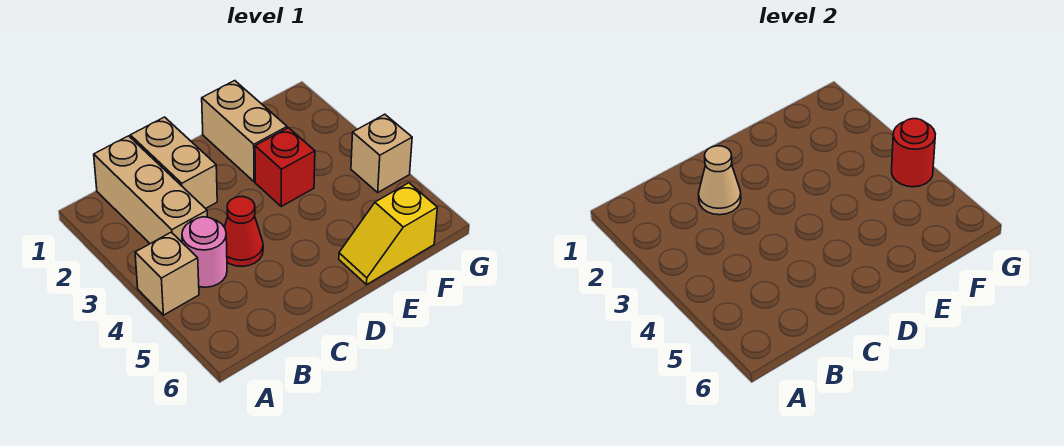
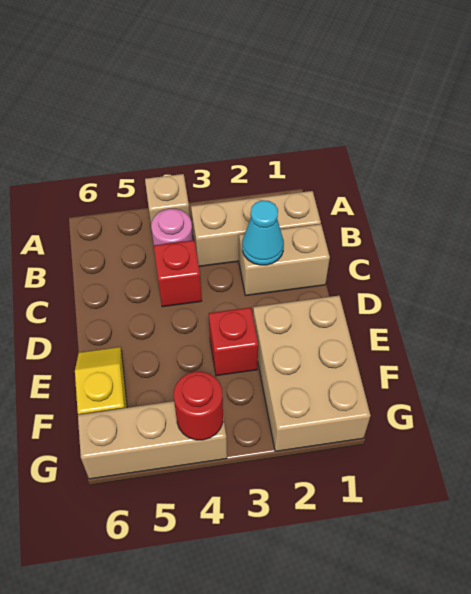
tan 1x1 cone [699,146,741,215] -> cyan 1x1 cone [242,200,284,265]
red 1x1 cone [224,197,263,266] -> red 1x1 brick [154,240,202,307]
tan 1x2 brick [202,81,287,182] -> tan 2x3 brick [253,296,370,451]
tan 1x1 brick [351,114,412,192] -> tan 1x3 brick [78,401,227,479]

